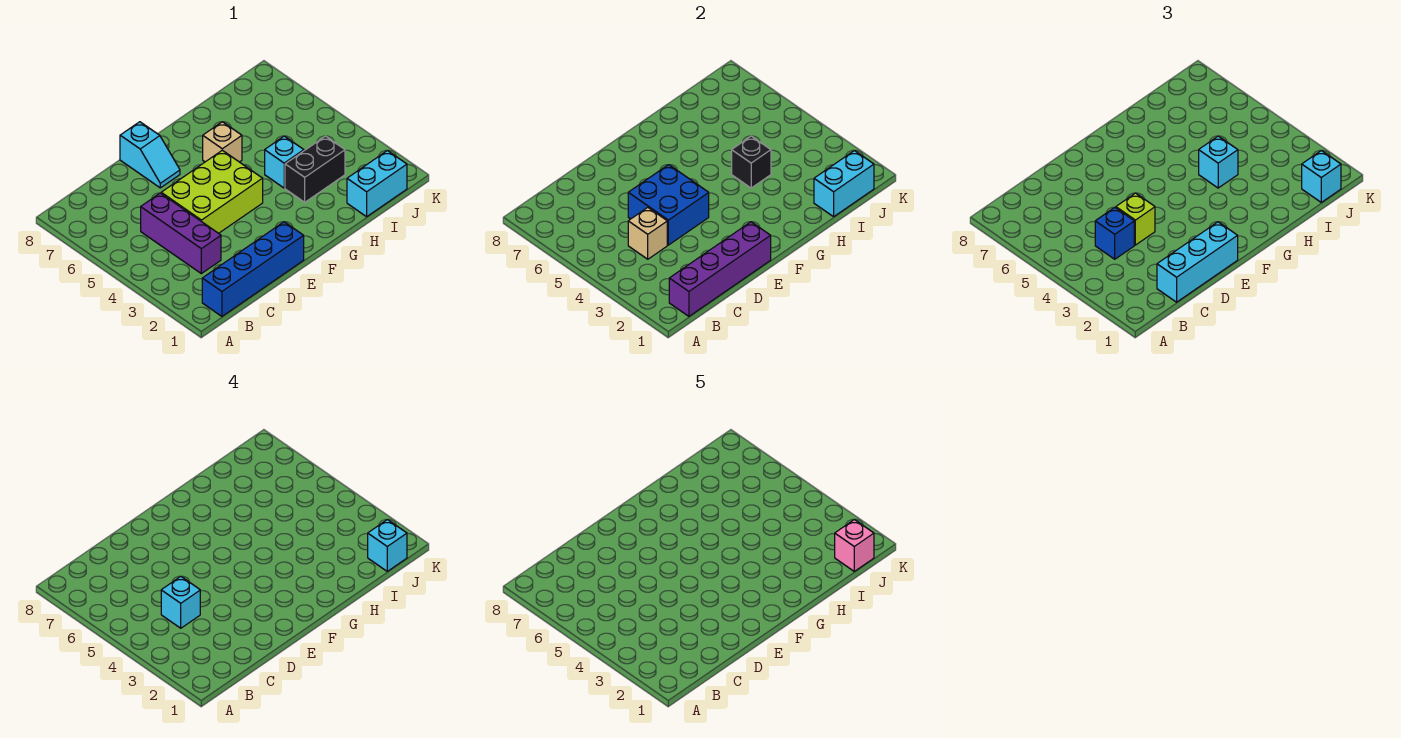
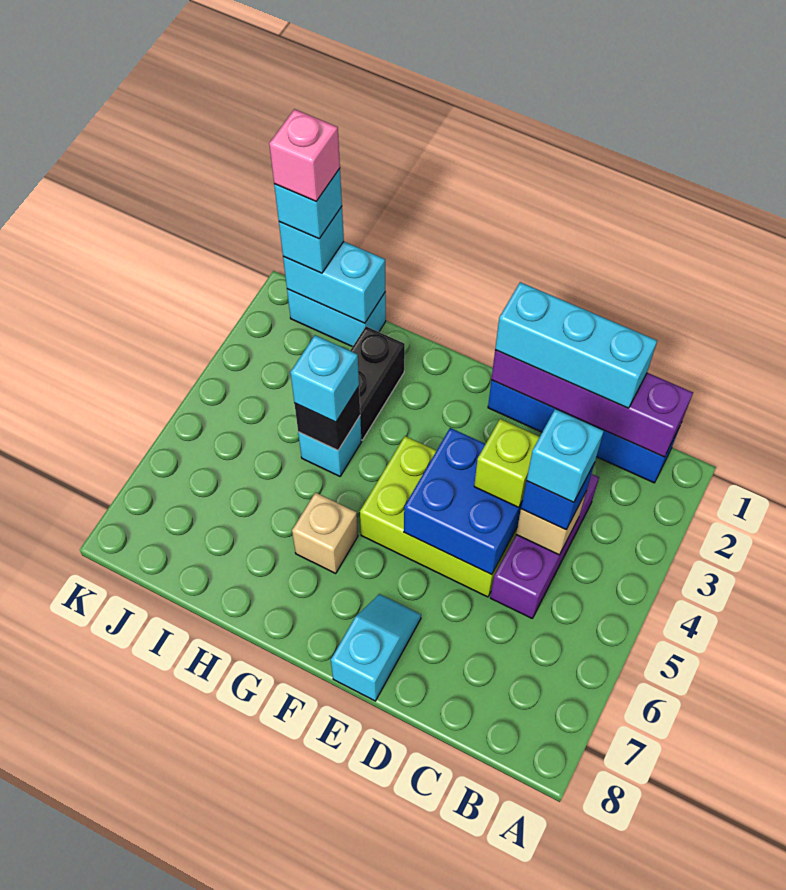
black 1x2 brick [285,136,345,202] -> black 1x2 brick turned to [350,327,405,440]

